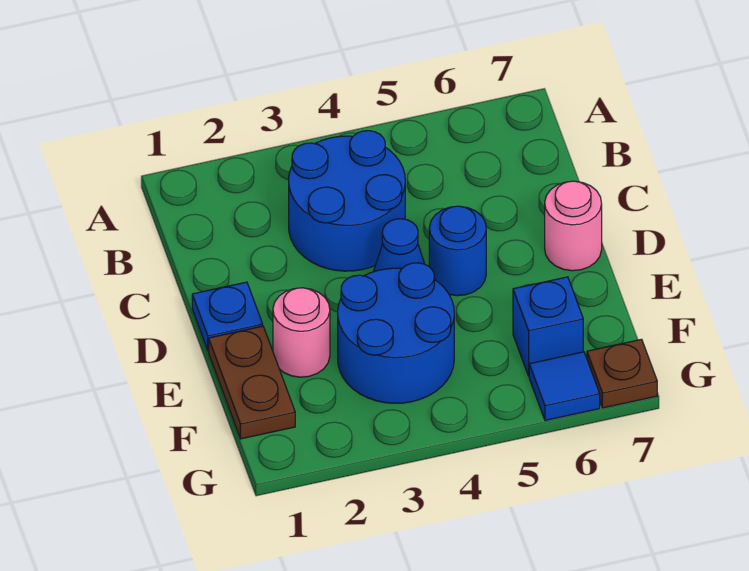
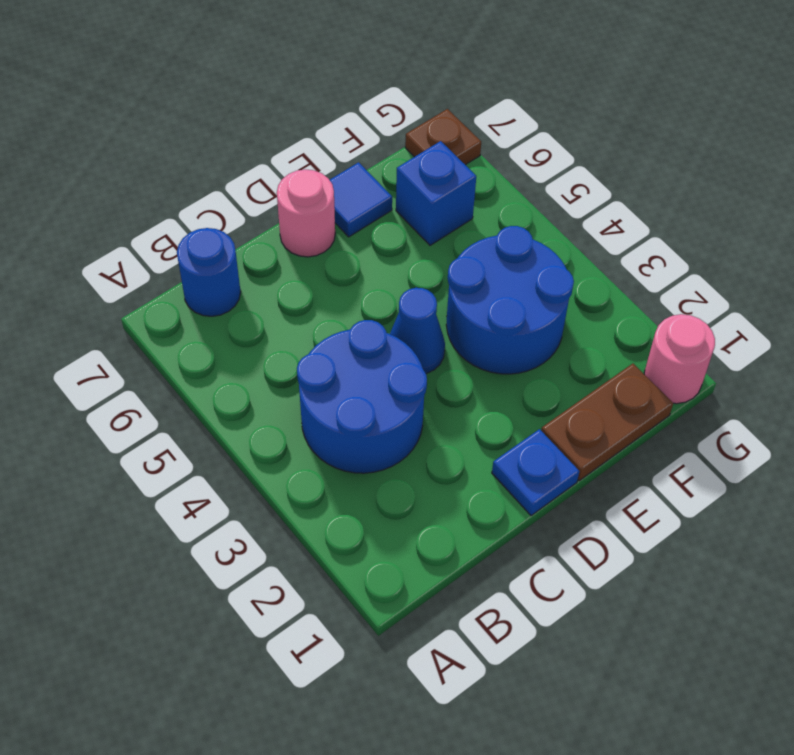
blue 1x1 round brick [429,206,486,296] -> blue 1x1 round brick moved to [177,228,241,316]
pink 1x1 round brick [273,288,330,377] -> pink 1x1 round brick moved to [644,314,715,404]
blue 1x1 tile [529,352,600,420] -> blue 1x1 tile moved to [330,162,392,237]

